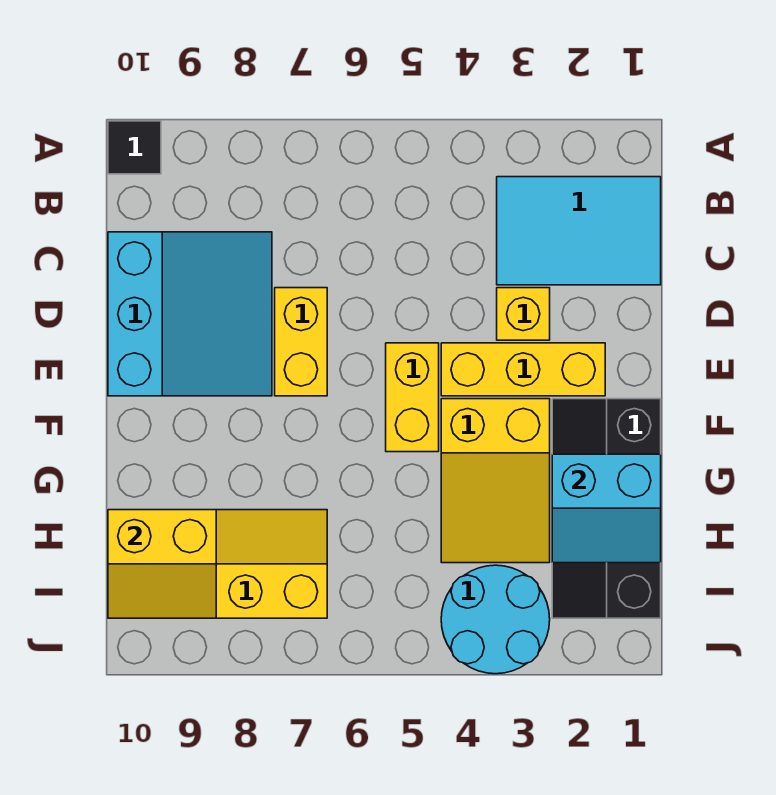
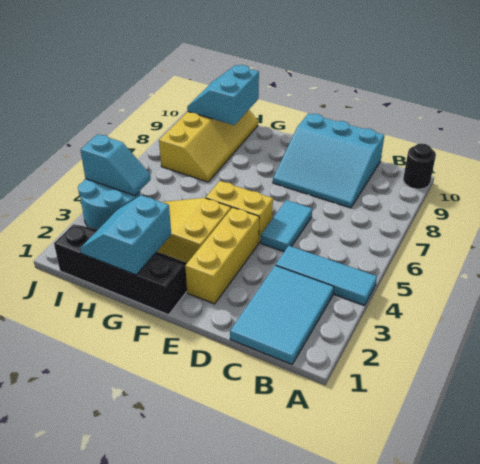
none -> cyan 1x3 tile [276,246,377,305]
black 1x1 tile [108,121,161,174] -> black 1x1 round brick [403,144,436,189]
yellow 1x1 brick [497,288,550,340] -> none
none -> cyan 1x2 tile [261,200,312,252]
yellow 1x2 brick [275,288,327,396] -> none
yellow 2x2 slope [108,510,216,618] -> cyan 2x2 slope [187,65,259,125]
none -> cyan 1x2 slope [81,134,151,196]

